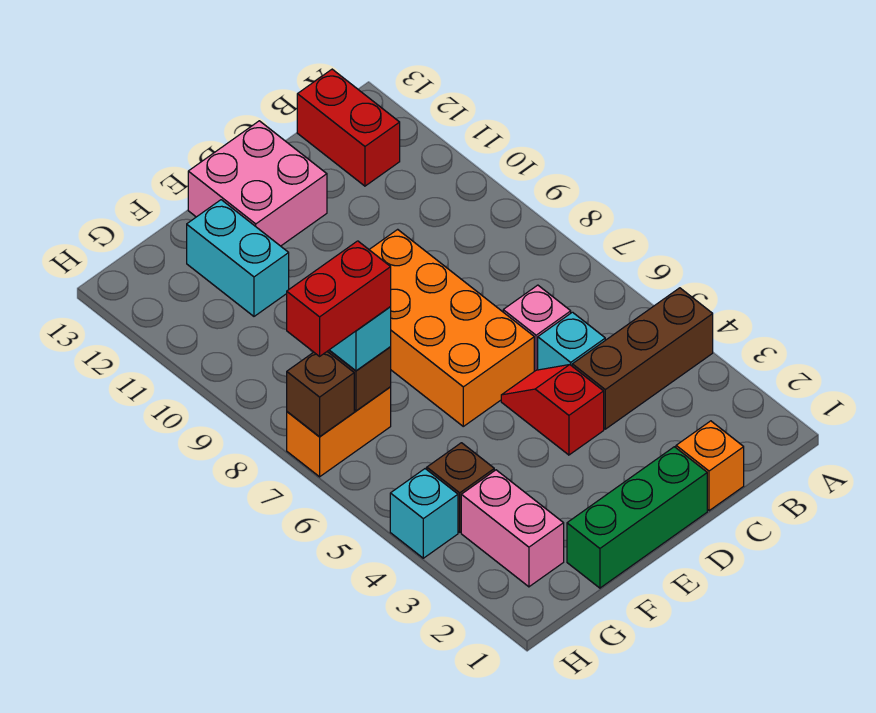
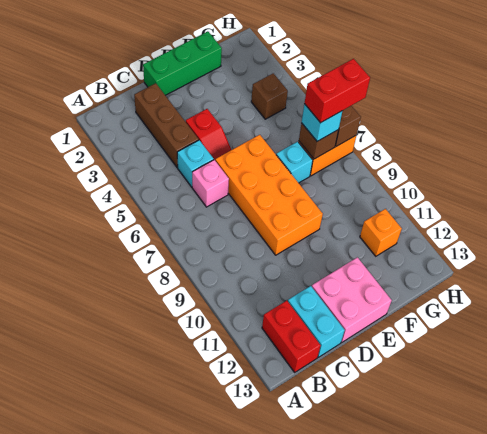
brown 1x3 brick [572,288,713,429] -> brown 1x3 brick turned to [134,83,199,168]
orange 1x1 brick [676,421,744,511] -> orange 1x1 brick moved to [360,209,402,256]
cyan 1x2 brick [187,200,289,316] -> cyan 1x2 brick moved to [288,286,345,357]
pink 1x2 brick [461,470,564,587] -> none
cyan 1x1 brick [390,469,458,558] -> cyan 1x1 brick moved to [276,142,313,183]

